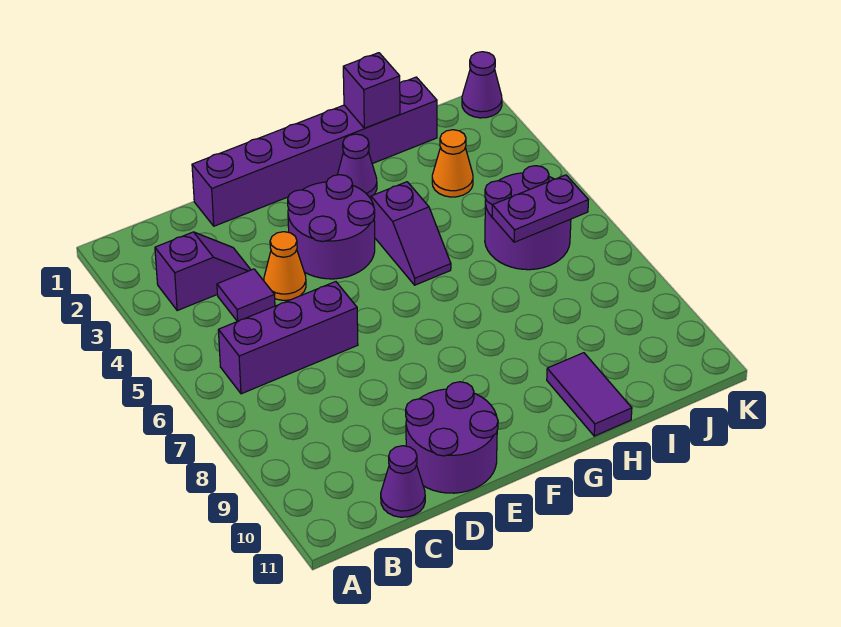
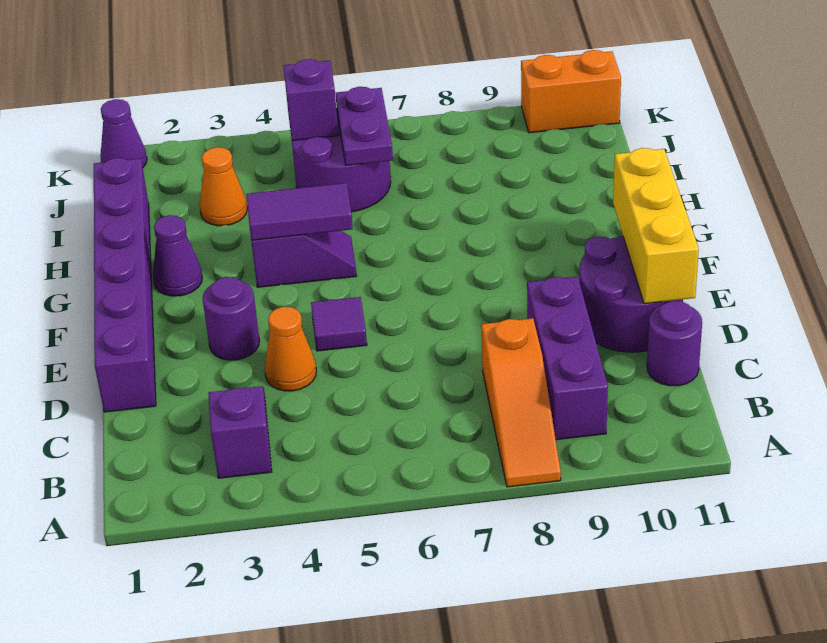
none -> orange 1x3 slope [481,318,561,487]
purple 1x3 brick [218,282,358,394] -> purple 1x3 brick moved to [527,277,608,440]
purple 1x1 tile [217,269,275,321] -> purple 1x1 tile moved to [311,297,367,351]
purple 1x1 cone [381,446,425,517] -> purple 1x1 round brick [647,301,702,386]
none -> yellow 1x3 brick [613,148,699,304]
purple 2x2 round brick [288,175,375,279] -> purple 1x1 round brick [203,277,260,360]
purple 1x1 brick [343,53,400,128] -> purple 1x1 brick moved to [284,59,338,141]
purple 1x2 tile [547,353,632,436] -> purple 1x2 tile moved to [247,183,353,240]
none -> orange 1x2 brick [521,50,621,133]

